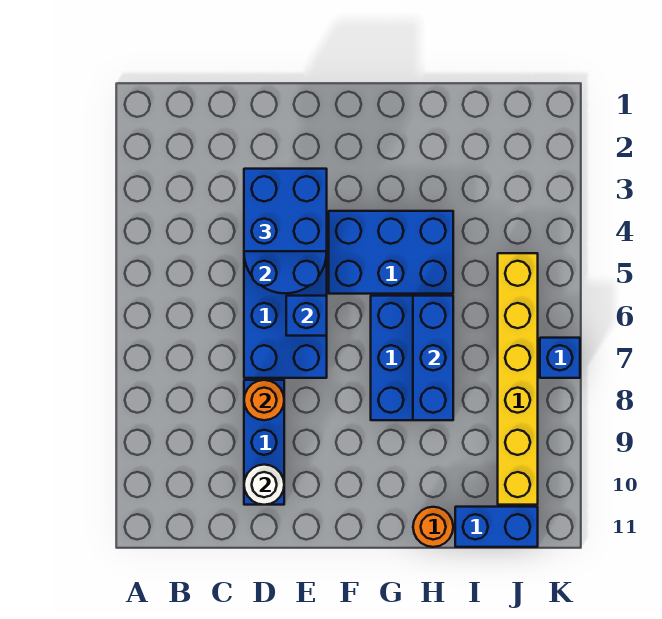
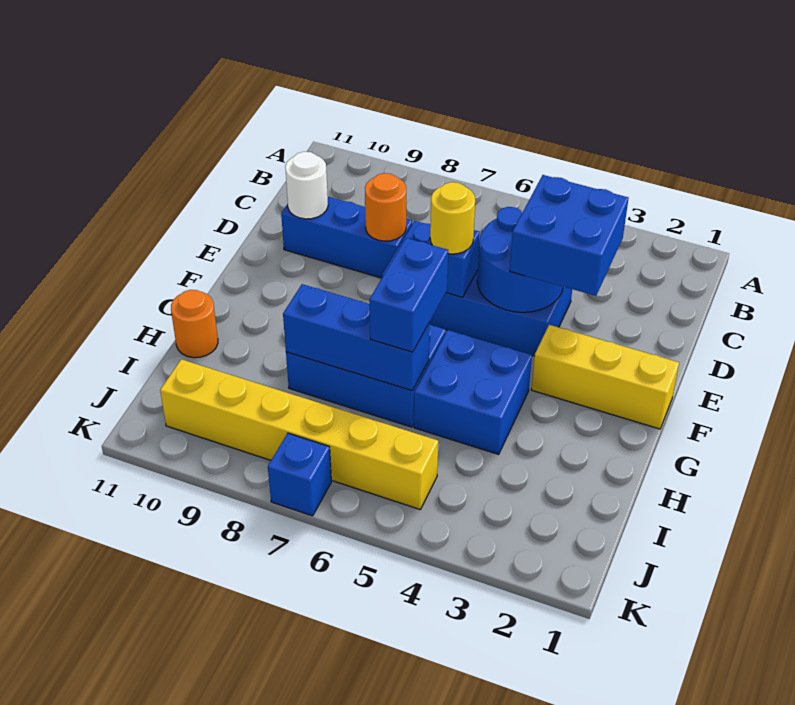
none -> yellow 1x1 round brick [430,182,475,254]
none -> yellow 1x3 brick [532,325,679,429]
blue 2x3 brick [329,211,453,294] -> blue 2x2 brick [414,330,532,454]
blue 1x2 brick [455,507,538,547] -> blue 1x2 brick moved to [369,238,448,352]

